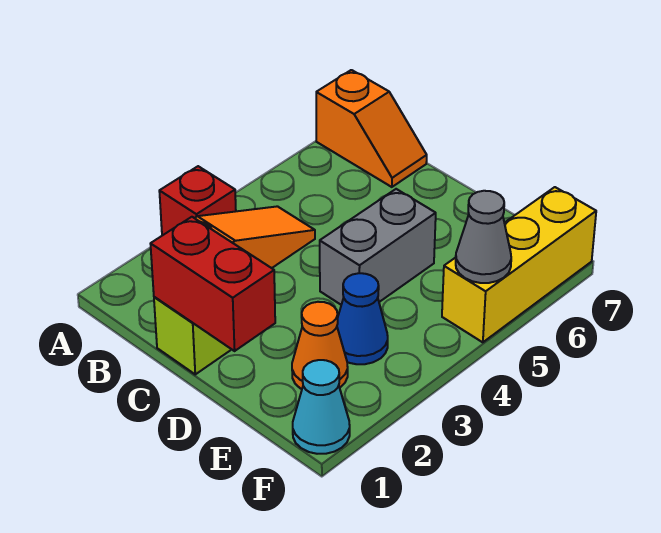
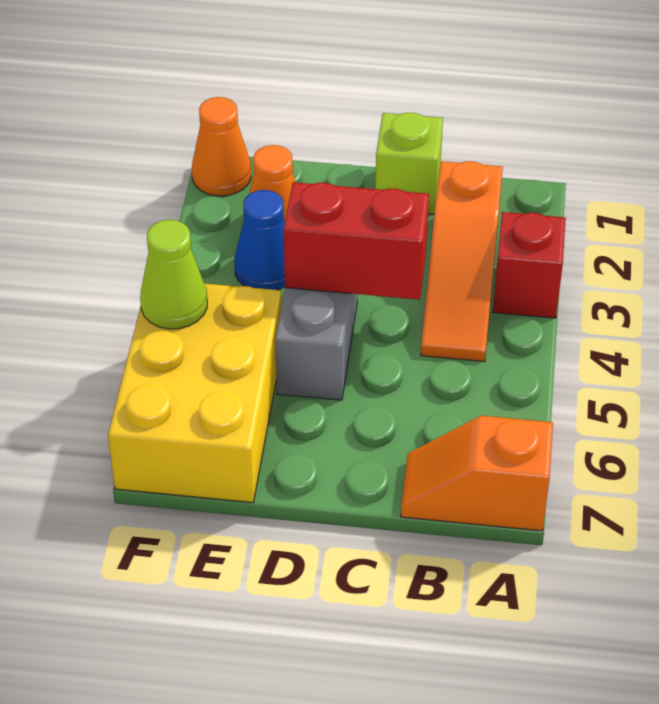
red 1x2 brick [151,217,275,351] -> red 1x2 brick moved to [284,182,429,300]
cyan 1x1 cone [293,360,350,454] -> orange 1x1 cone [192,97,251,196]
yellow 1x3 brick [442,187,596,342] -> yellow 2x3 brick [108,283,282,503]
grey 1x1 cone [456,191,511,283] -> lime 1x1 cone [140,220,207,329]

